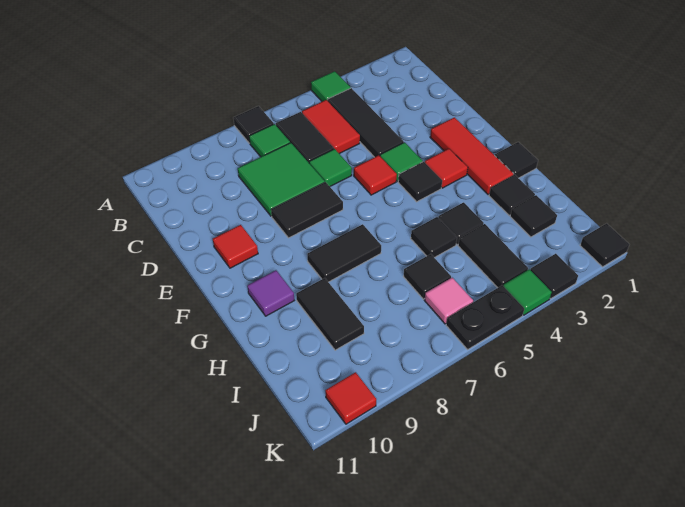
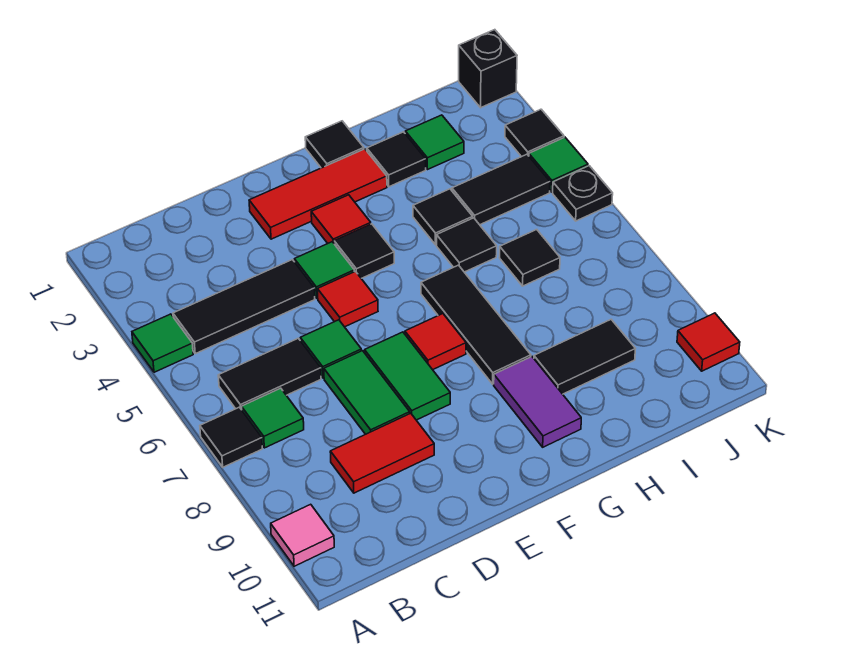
red 1x2 tile [302,100,360,154] -> red 1x2 tile moved to [330,413,434,493]
green 2x2 tile [238,143,325,216] -> green 1x2 tile [324,351,410,434]
black 1x2 tile [271,182,343,238] -> green 1x2 tile [365,332,450,420]
red 1x1 tile [213,225,258,268] -> red 1x1 tile moved to [405,314,466,370]
black 1x2 tile [307,224,381,282] -> black 1x3 tile [421,265,531,384]
purple 1x1 tile [247,270,294,316] -> purple 1x2 tile [494,357,581,447]
black 1x1 tile [510,195,557,237] -> green 1x1 tile [405,115,464,170]
pink 1x1 tile [424,278,473,324] -> pink 1x1 tile moved to [271,504,334,566]
black 1x1 tile [580,223,629,267] -> black 1x1 brick [459,30,517,108]
black 1x2 plate [446,285,524,349] -> black 1x1 plate [553,166,613,221]

